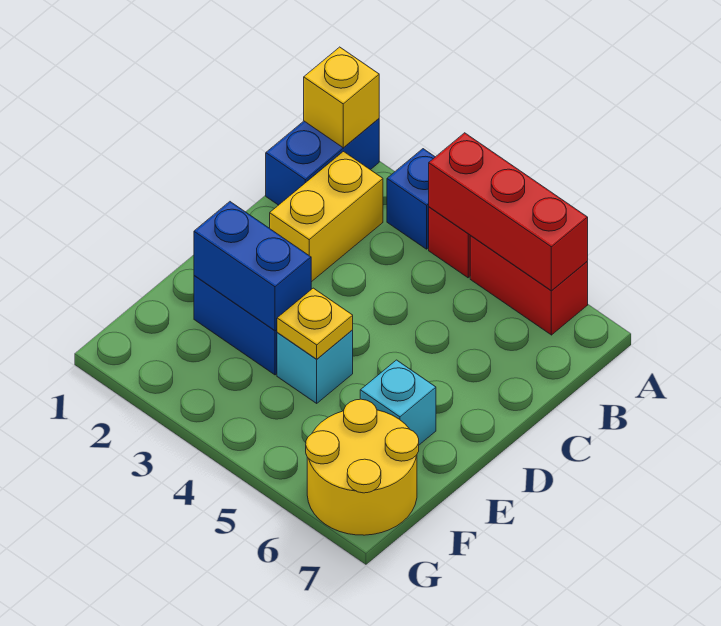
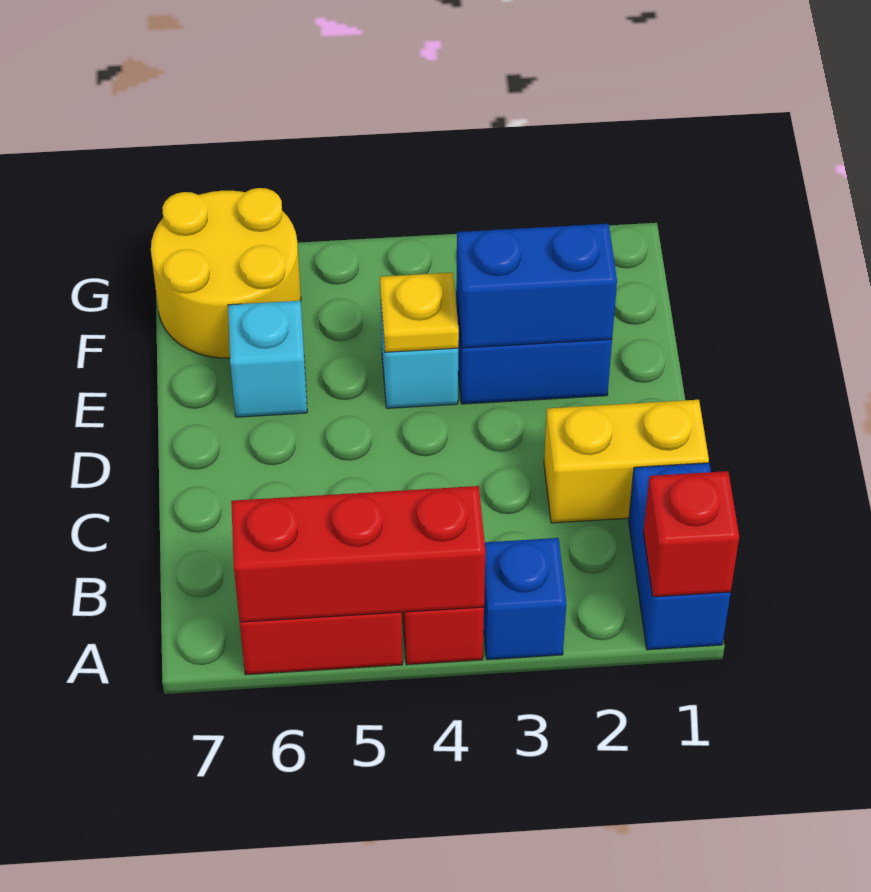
yellow 1x1 brick [304,47,379,148] -> red 1x1 brick [643,471,739,597]
yellow 1x2 brick [270,152,383,282] -> yellow 1x2 brick turned to [544,400,709,523]

